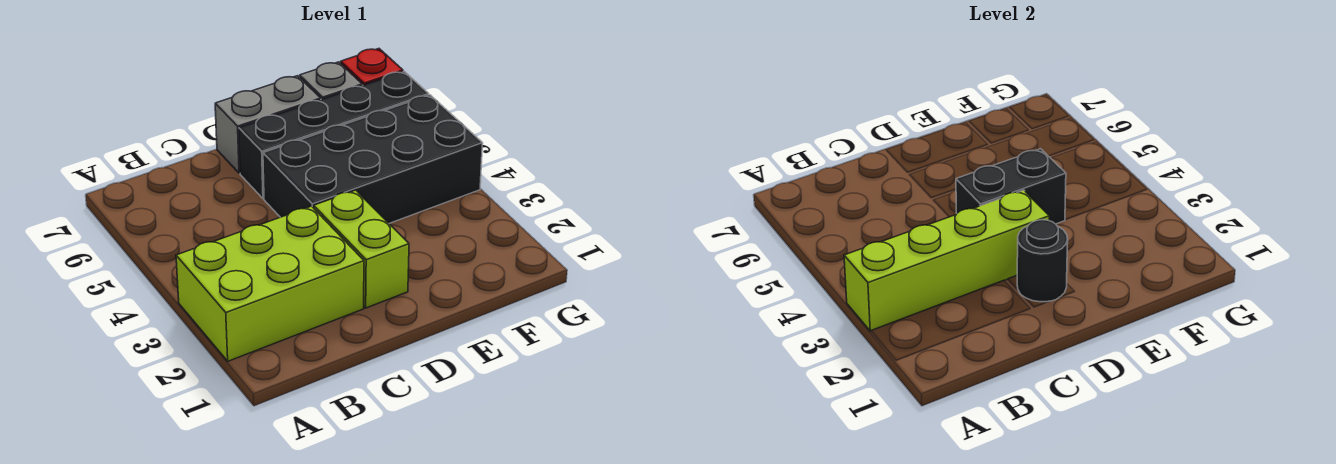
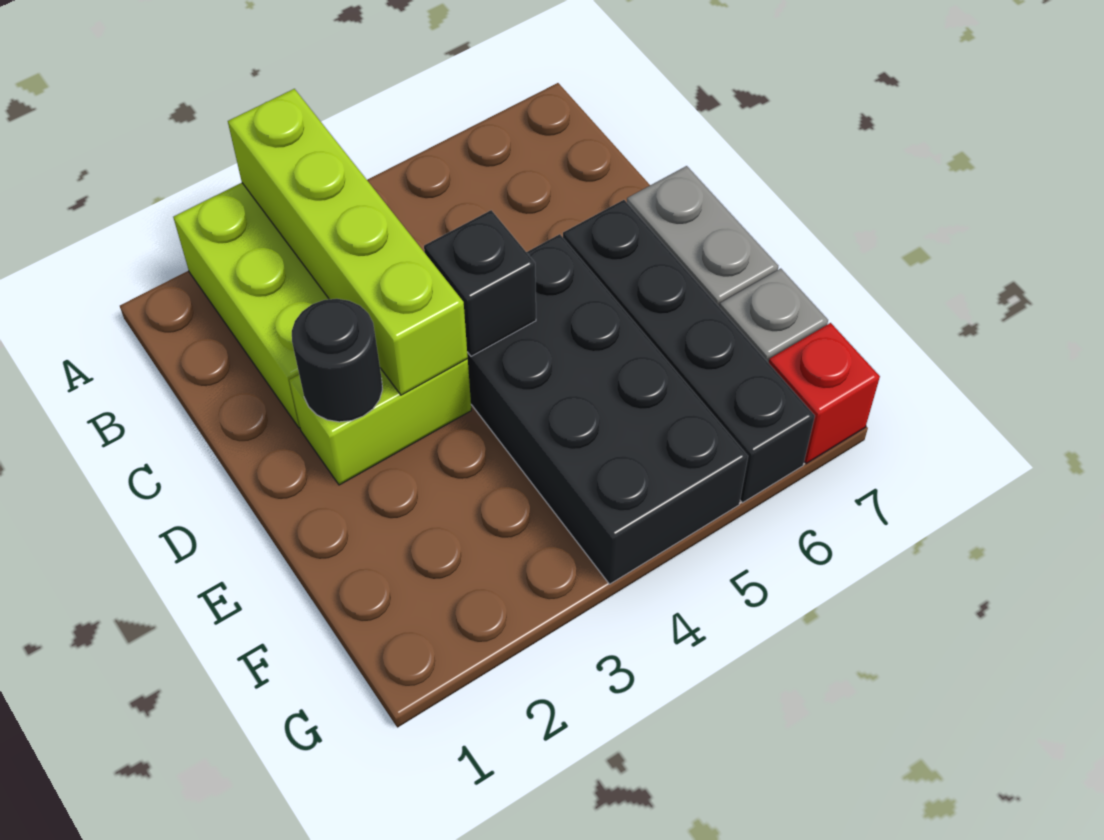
black 1x2 brick [956,149,1066,224] -> black 1x1 brick [424,210,536,356]

